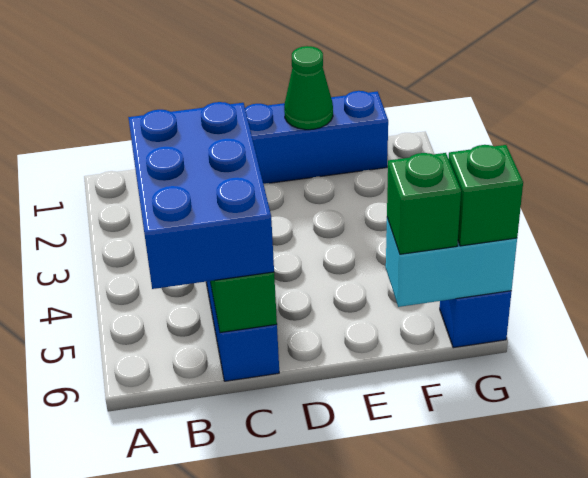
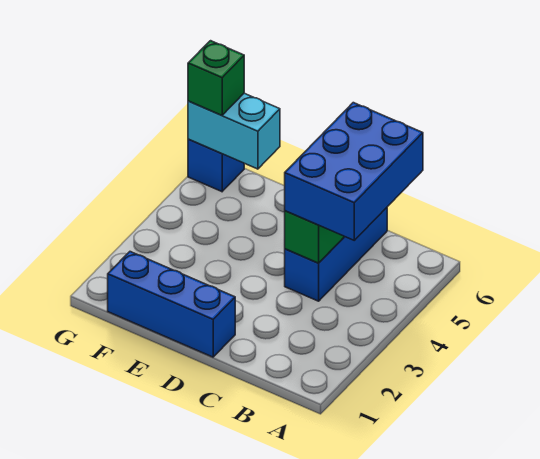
green 1x1 cone [284,46,333,130] -> none
green 1x1 brick [387,153,461,254] -> none

